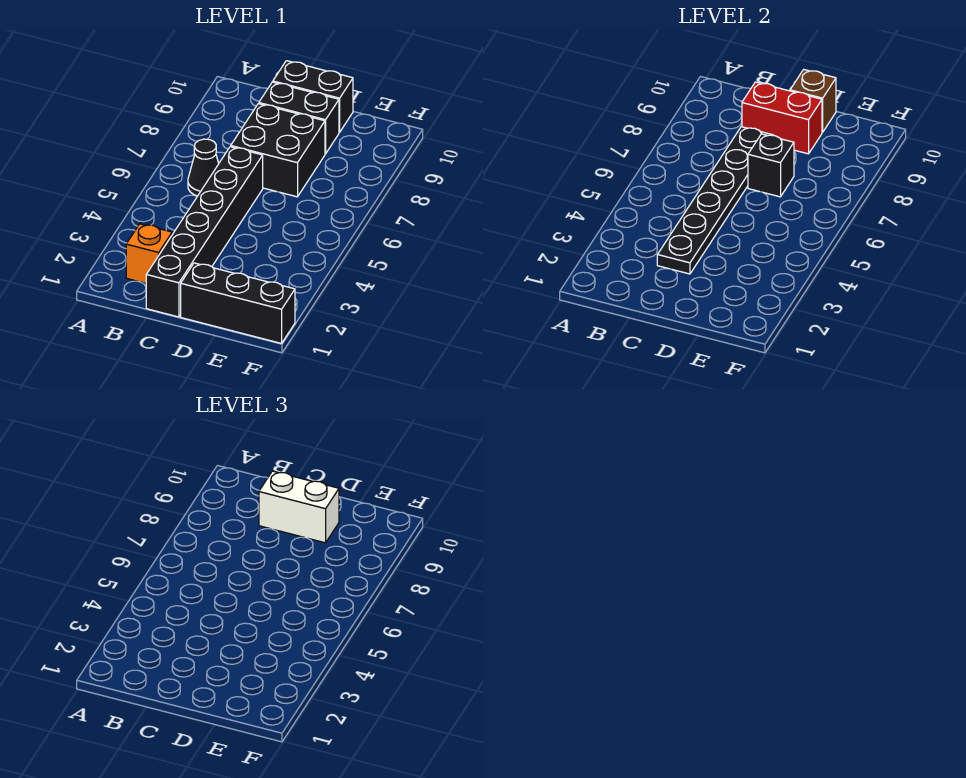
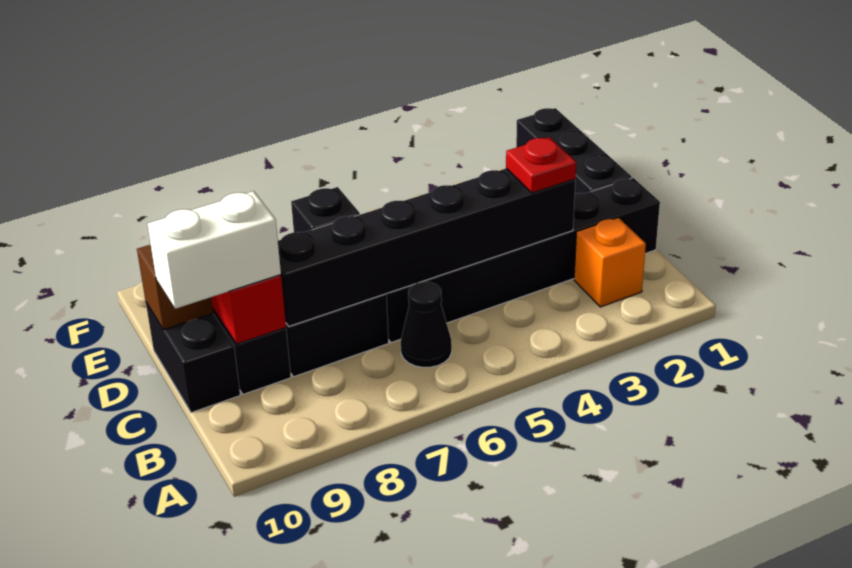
black 1x6 plate [657,127,773,274] -> black 1x6 brick [278,168,575,326]
none -> red 1x1 plate [506,137,576,193]
white 1x2 brick [259,471,339,543] -> white 1x2 brick turned to [147,191,281,309]

